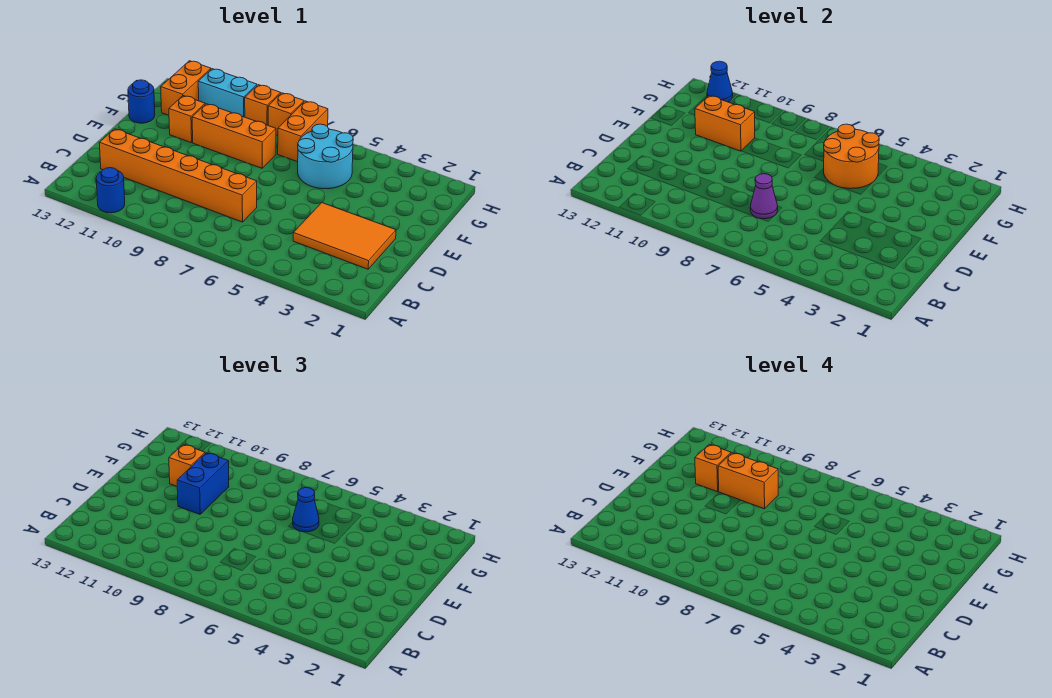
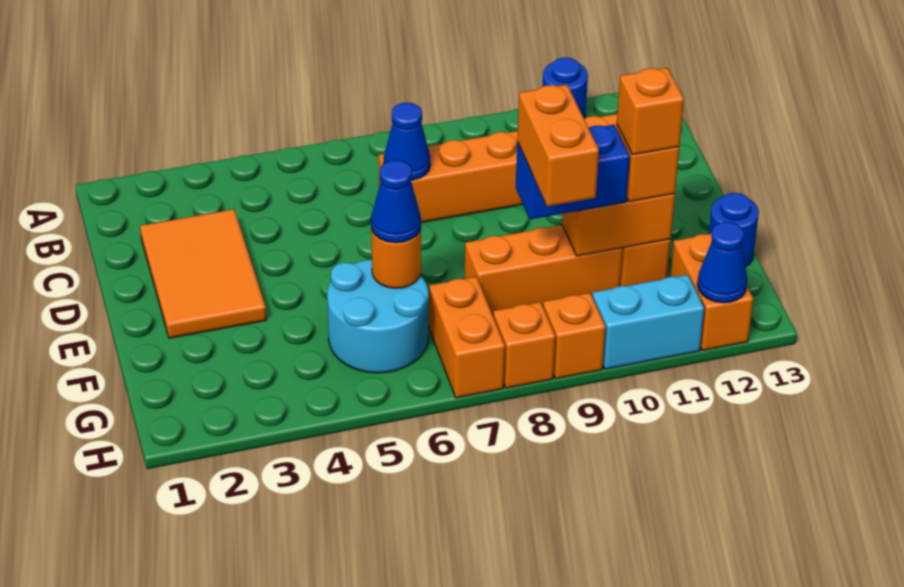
orange 2x3 tile [293,203,396,269] -> orange 2x3 tile turned to [140,209,266,338]
purple 1x1 cone [750,174,778,219] -> blue 1x1 cone [384,103,430,180]
blue 1x2 brick [177,453,229,514] -> blue 1x2 brick turned to [516,125,630,219]
orange 2x2 round brick [824,124,879,189] -> orange 1x1 round brick [371,227,421,288]
orange 1x2 brick [718,453,778,509] -> orange 1x2 brick turned to [517,85,599,207]

